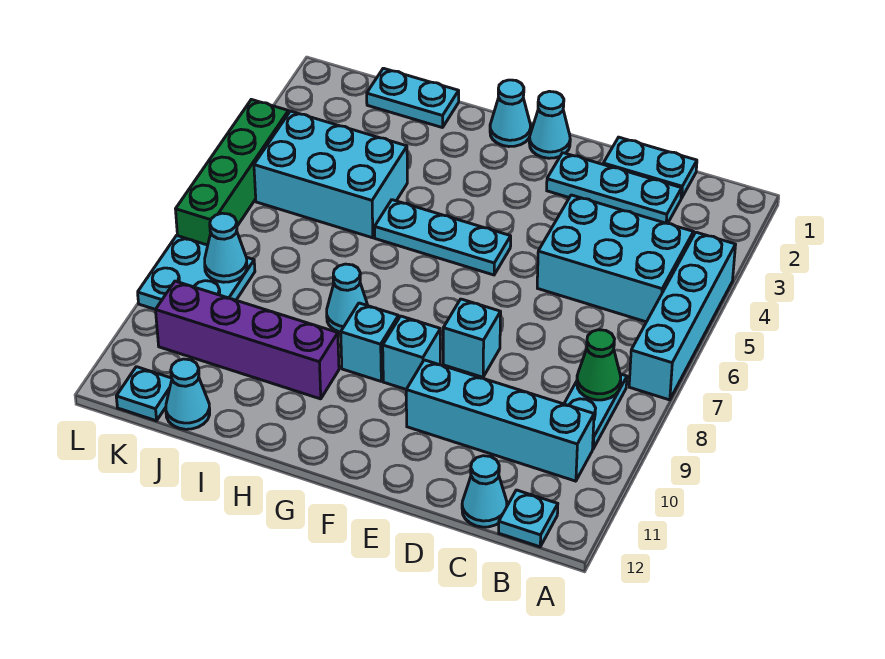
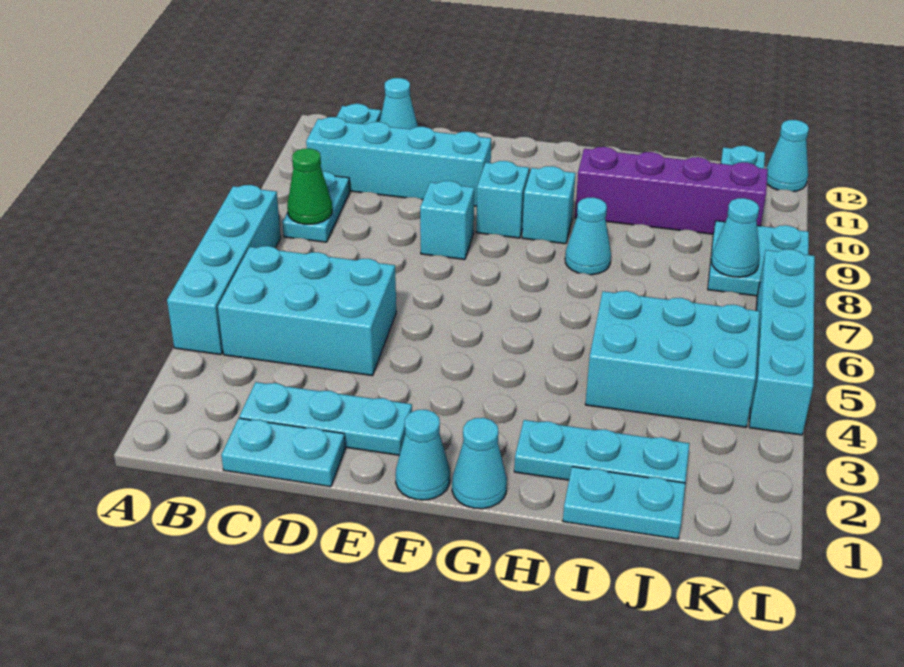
cyan 1x3 plate [375,200,511,275] -> cyan 1x3 plate moved to [514,420,690,483]
cyan 1x1 cone [166,359,210,429] -> cyan 1x1 cone moved to [766,120,809,192]
green 1x4 brick [176,99,289,245] -> cyan 1x4 brick [749,249,815,435]

